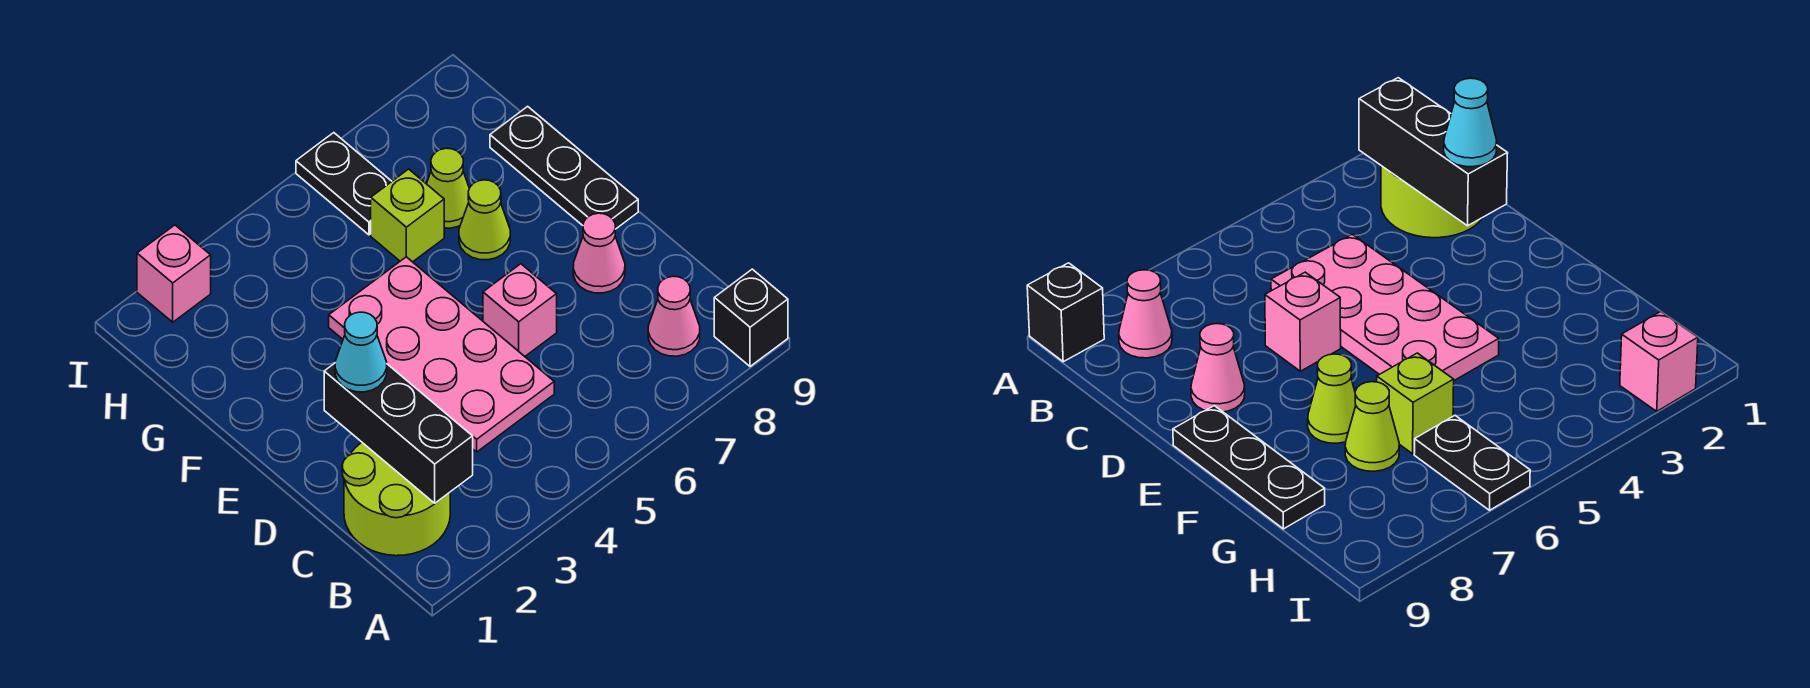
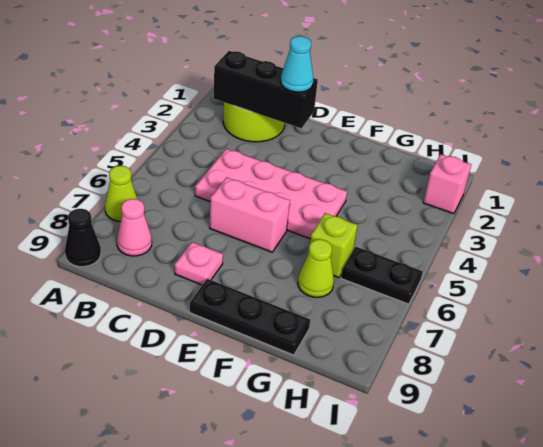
black 1x1 brick [714,269,788,366] -> black 1x1 cone [65,209,101,267]
pink 1x1 brick [483,264,557,356] -> pink 1x2 brick [210,177,290,252]
pink 1x1 cone [573,213,625,293] -> pink 1x1 plate [175,242,223,285]
lime 1x1 cone [459,180,510,260] -> lime 1x1 cone moved to [105,166,137,221]

